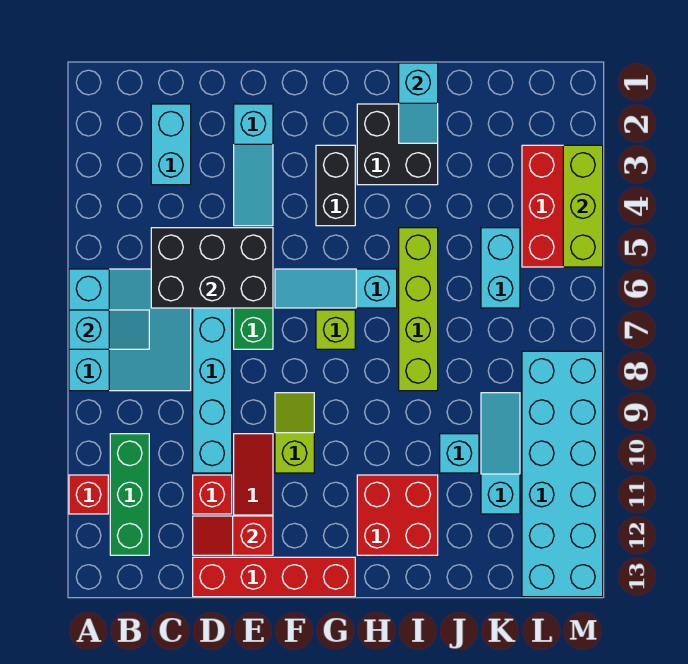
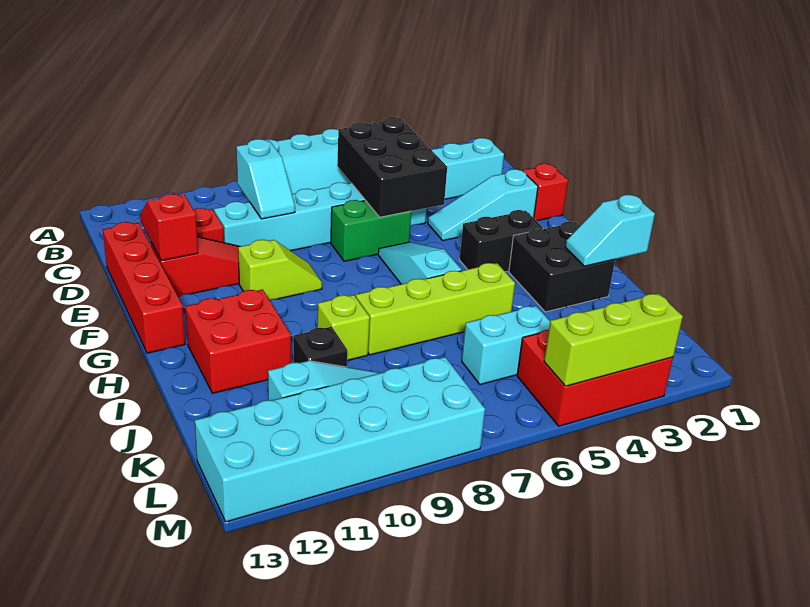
cyan 1x2 slope [69,310,149,349] -> cyan 1x2 slope moved to [236,139,295,219]
red 1x1 brick [69,475,108,514] -> red 1x1 brick moved to [523,164,568,221]
green 1x3 brick [110,434,149,555] -> none
lime 1x1 brick [316,310,355,349] -> lime 1x1 brick moved to [317,295,370,360]
cyan 1x1 brick [440,434,479,473] -> black 1x1 brick [294,327,347,367]

